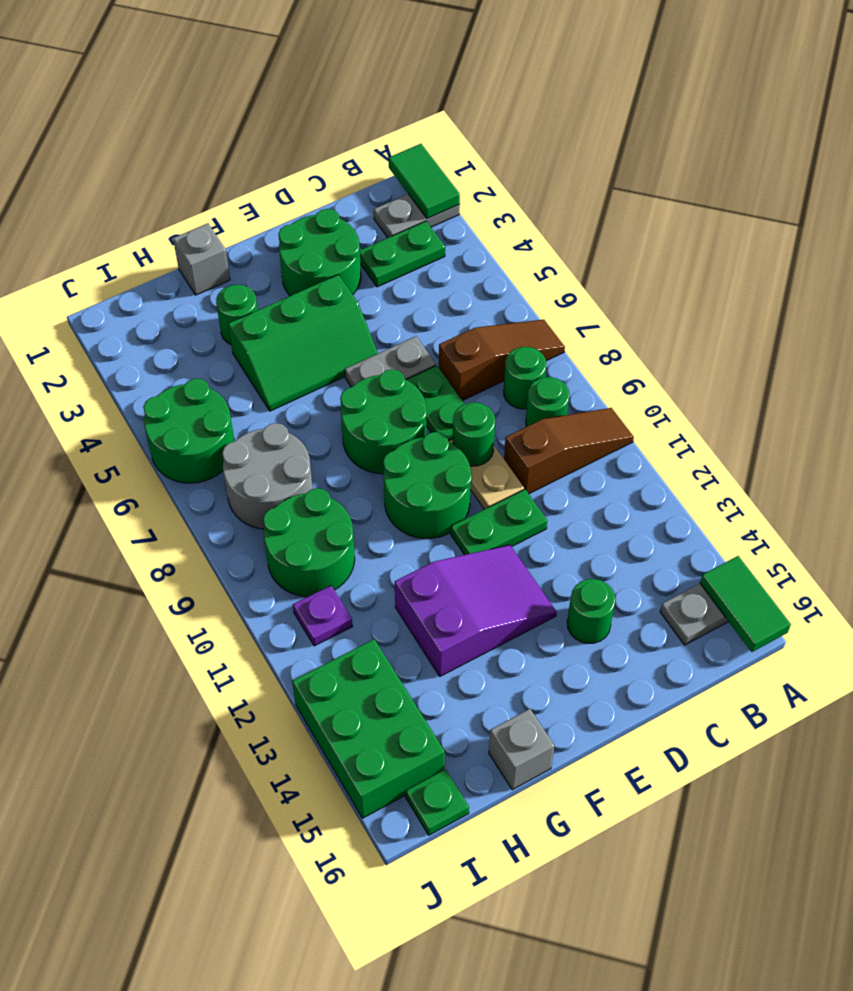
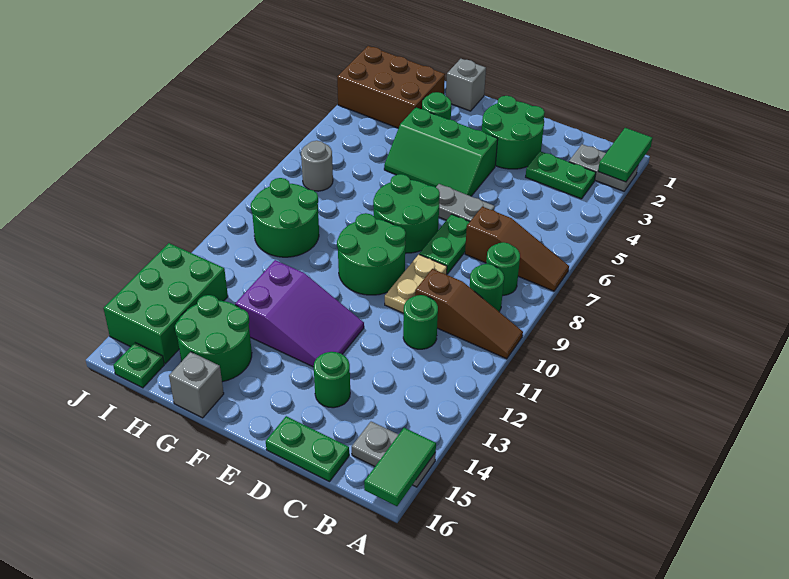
green 1x1 round brick [452,403,495,466] -> green 1x1 round brick moved to [403,295,438,349]
green 1x2 plate [451,489,547,555] -> green 1x2 plate moved to [266,416,349,482]
none -> brown 2x3 brick [337,46,445,128]
grey 2x2 round brick [222,423,313,529] -> grey 1x1 round brick [301,141,333,191]
green 2x2 round brick [143,378,234,483] -> green 2x2 round brick moved to [175,295,252,382]
purple 1x1 plate [293,586,353,646] -> none

